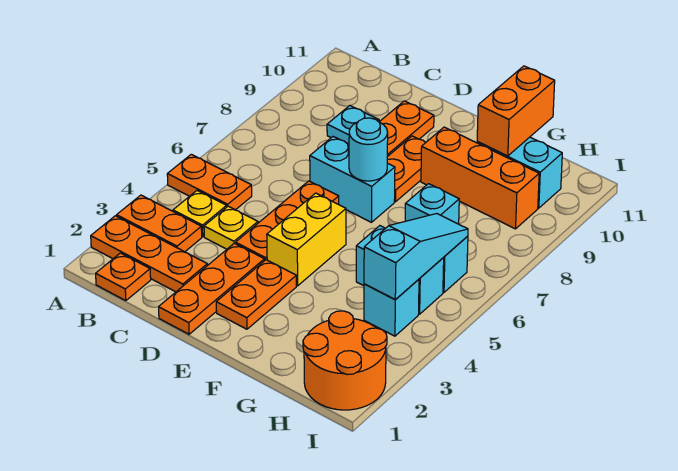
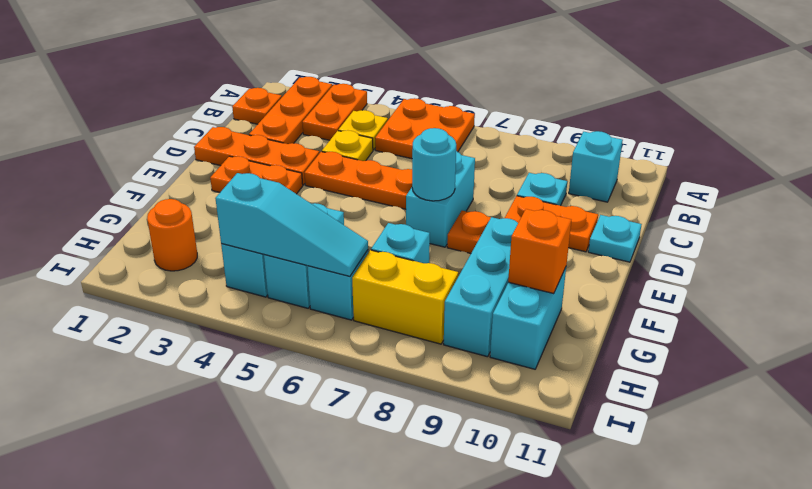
orange 1x2 plate [167,154,252,210] -> orange 2x2 plate [375,98,475,159]
none -> cyan 1x1 brick [569,131,623,202]
none -> cyan 1x1 plate [588,215,642,262]
yellow 1x2 brick [267,193,346,286] -> yellow 1x2 brick moved to [352,250,458,344]
orange 1x3 brick [421,127,539,229] -> cyan 1x3 brick [444,217,518,357]
orange 1x2 brick [477,66,555,156] -> orange 1x1 brick [508,209,571,294]
orange 2x2 round brick [303,311,387,410] -> orange 1x1 round brick [147,199,197,271]

